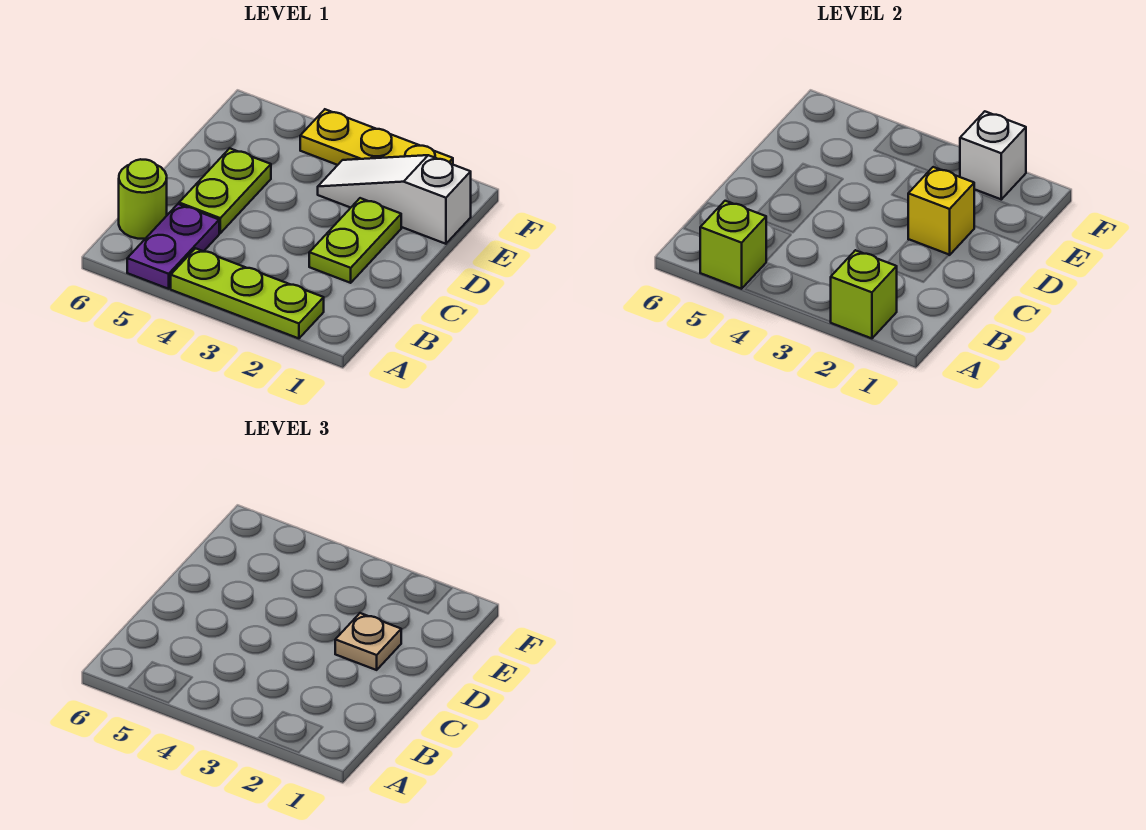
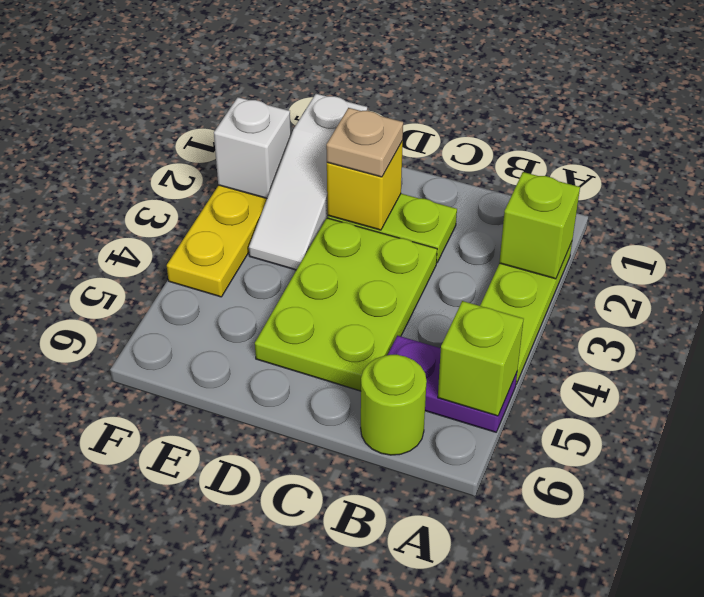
lime 1x2 plate [179,148,271,233] -> lime 2x3 plate [255,218,437,391]

